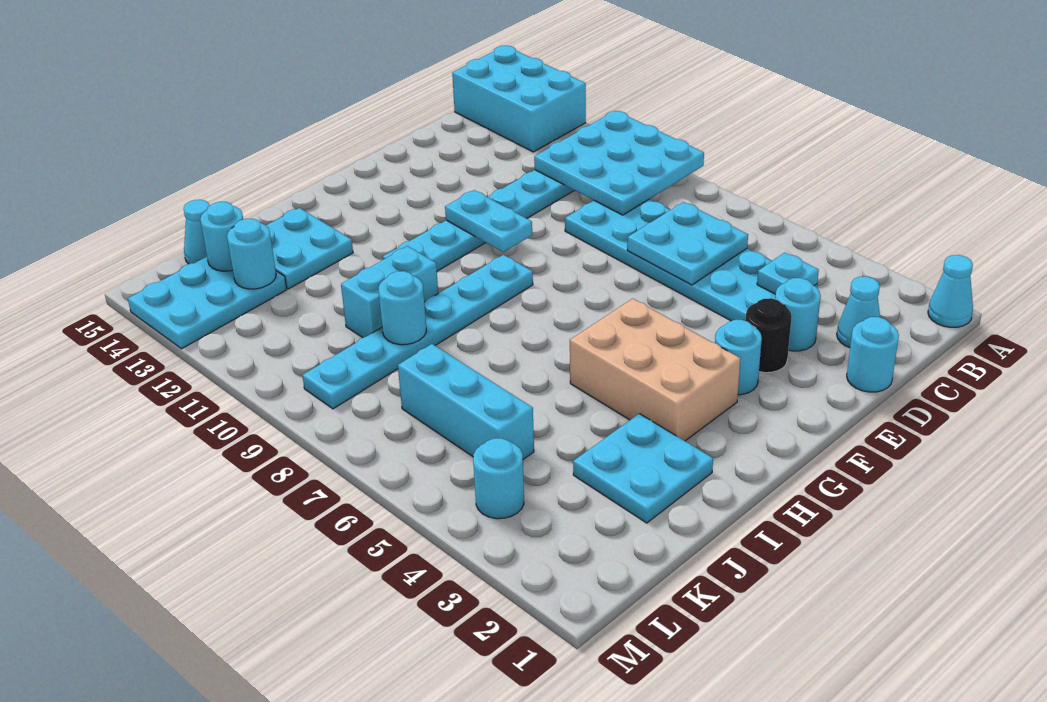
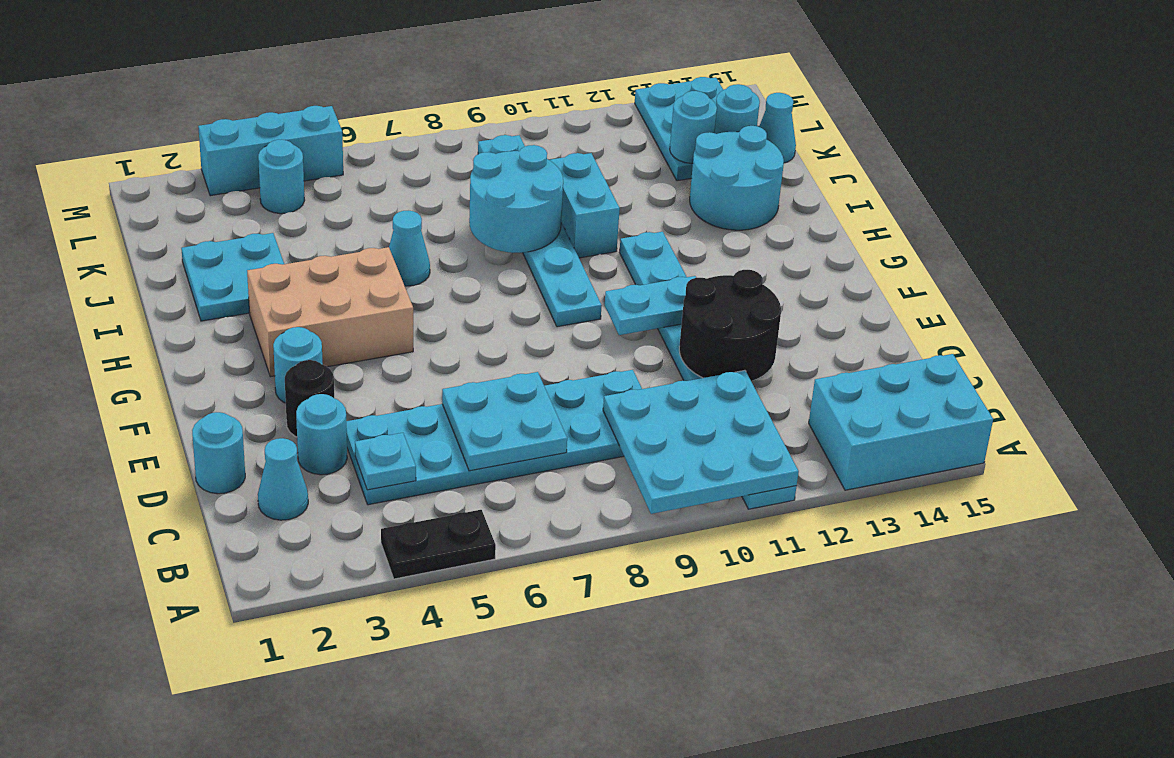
cyan 1x1 cone [928,255,973,327] -> cyan 1x1 cone moved to [389,211,430,286]
none -> black 1x2 plate [381,510,496,579]
none -> black 2x2 round brick [679,270,781,381]
cyan 2x2 plate [266,208,353,289] -> cyan 2x2 round brick [690,126,784,230]
cyan 1x1 round brick [378,271,426,345] -> cyan 2x2 round brick [469,145,563,253]
cyan 1x3 brick [398,344,534,459] -> cyan 1x3 brick moved to [198,106,343,196]

